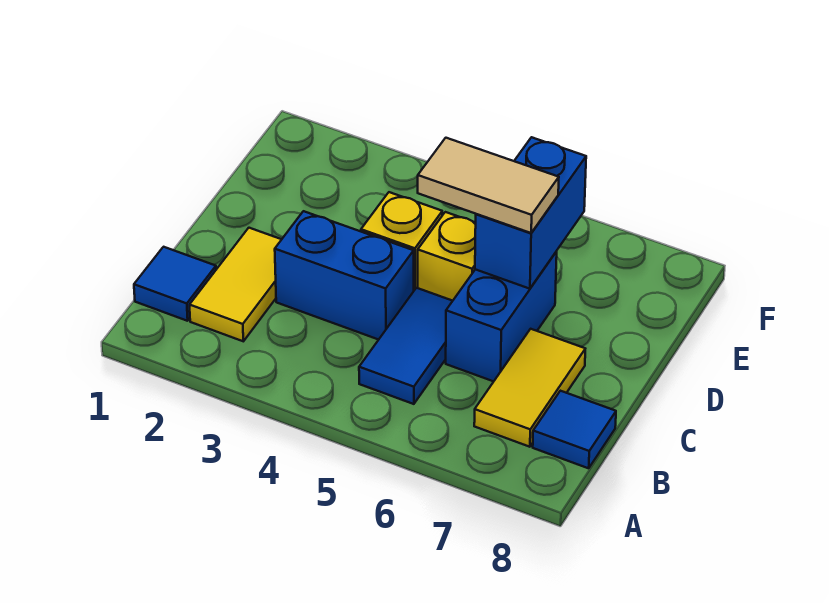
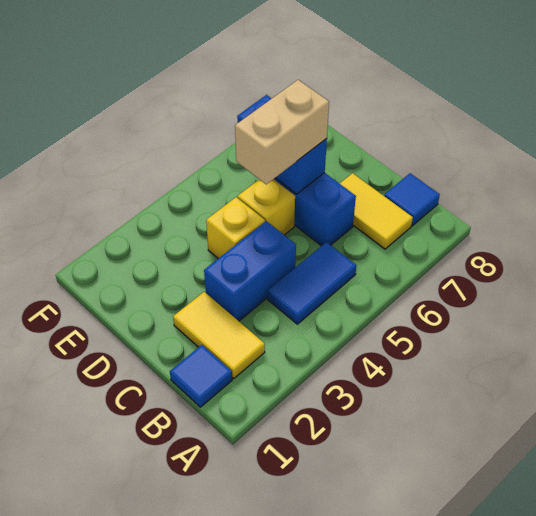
blue 1x2 tile [359,288,452,404] -> blue 1x2 tile turned to [268,242,356,324]
tan 1x2 tile [418,138,559,233] -> tan 1x2 brick [235,80,329,184]

